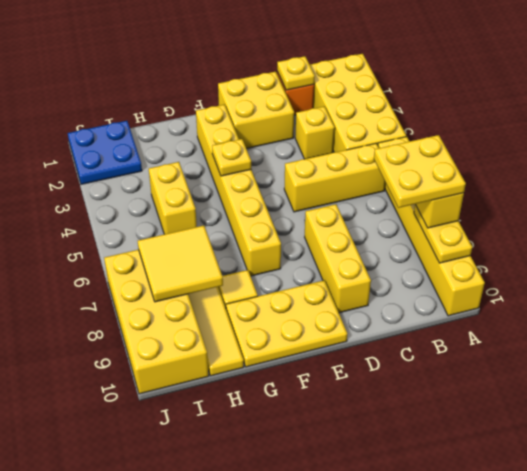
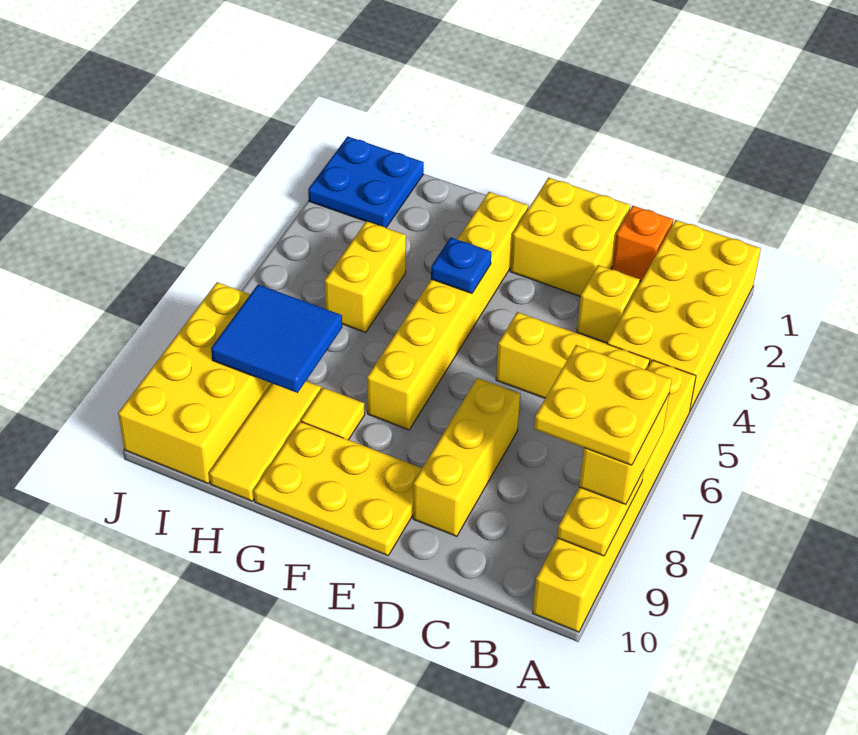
yellow 1x1 plate [277,56,315,90] -> none
yellow 1x1 plate [212,139,251,176] -> blue 1x1 plate [431,237,491,294]
yellow 2x2 tile [138,226,223,302] -> blue 2x2 tile [211,285,342,393]

